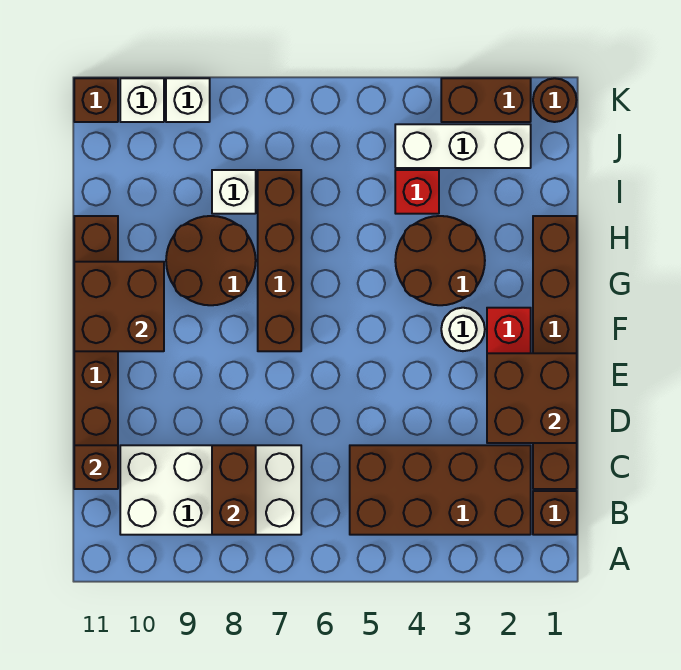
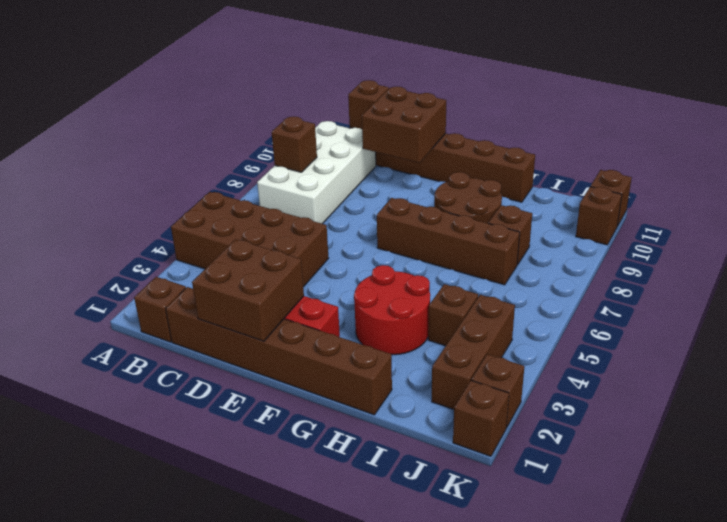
brown 2x4 brick [350,445,531,535] -> brown 2x4 brick turned to [171,192,329,287]
brown 1x2 brick [212,445,256,535] -> brown 1x1 brick [272,117,317,172]
white 1x1 round brick [441,308,485,351] -> none
brown 2x2 brick [74,262,164,351] -> brown 2x2 brick moved to [362,87,447,163]
brown 2x2 round brick [395,216,485,305] -> red 2x2 round brick [354,265,430,355]
red 1x1 brick [395,170,439,214] -> brown 1x1 brick [428,284,478,346]
white 1x1 brick [212,170,256,214] -> brown 1x1 brick [488,205,532,265]
white 1x3 brick [395,124,531,168] -> brown 1x3 brick [432,295,515,409]
brown 1x1 round brick [533,78,577,122] -> brown 1x1 brick [453,381,509,456]
brown 1x2 brick [441,78,531,122] -> brown 1x1 brick [471,354,524,428]
white 1x1 brick [166,78,210,122] -> none
white 1x1 brick [120,78,164,122] -> brown 1x1 brick [576,187,622,245]

